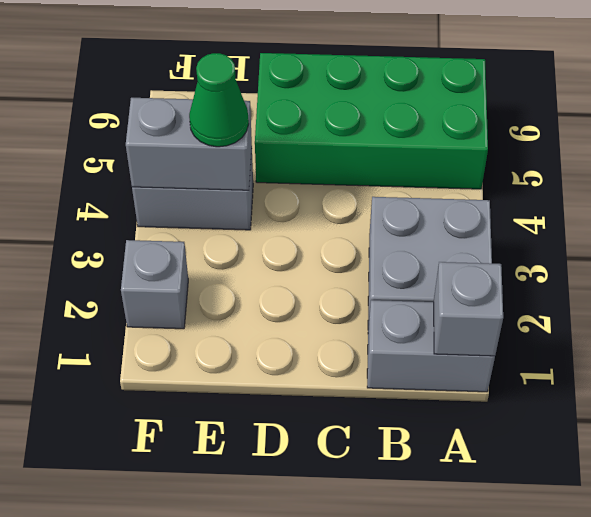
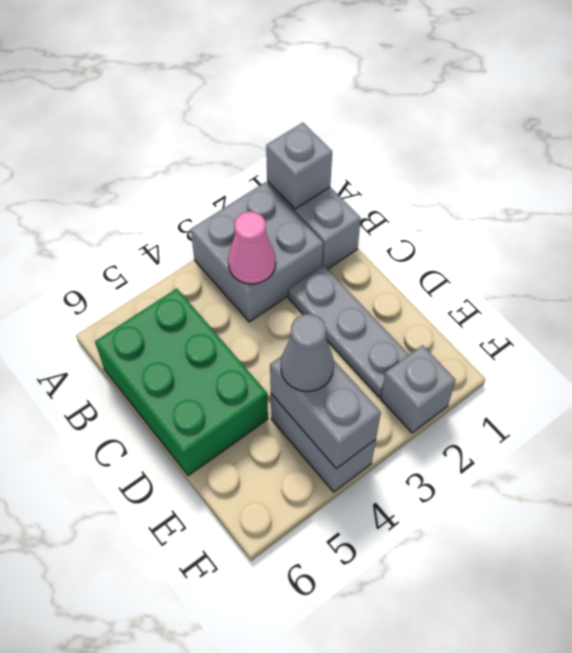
green 2x4 brick [255,53,488,189] -> green 2x3 brick [95,289,268,476]
none -> pink 1x1 cone [228,212,276,284]
none -> grey 1x3 plate [288,265,409,397]
green 1x1 cone [189,53,249,147] -> grey 1x1 cone [281,314,334,391]

